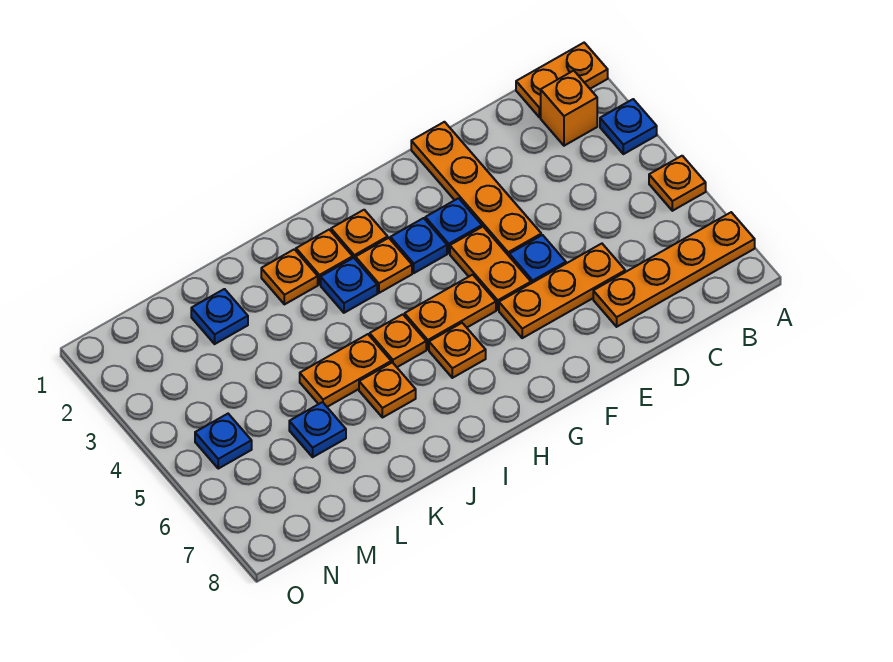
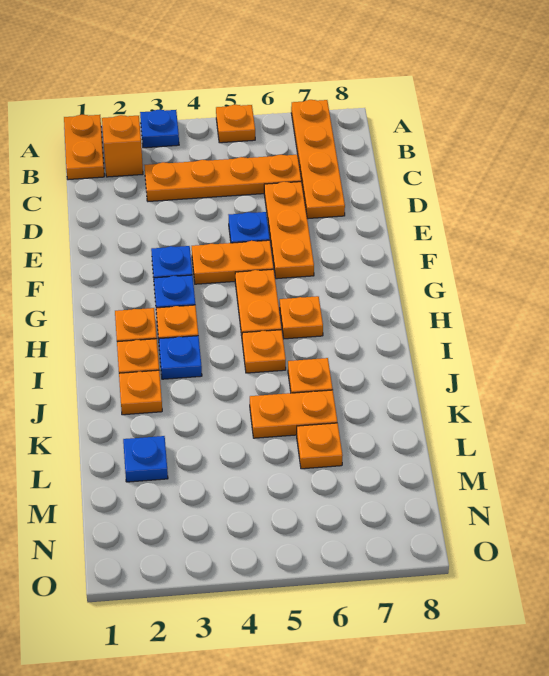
orange 1x4 plate [411,122,541,256] -> orange 1x4 plate moved to [144,155,301,201]
orange 1x2 plate [300,334,391,407] -> orange 1x2 plate turned to [250,390,337,438]
blue 1x1 plate [289,402,346,457] -> orange 1x1 plate [297,423,343,469]
blue 1x1 plate [195,414,252,469] -> none

